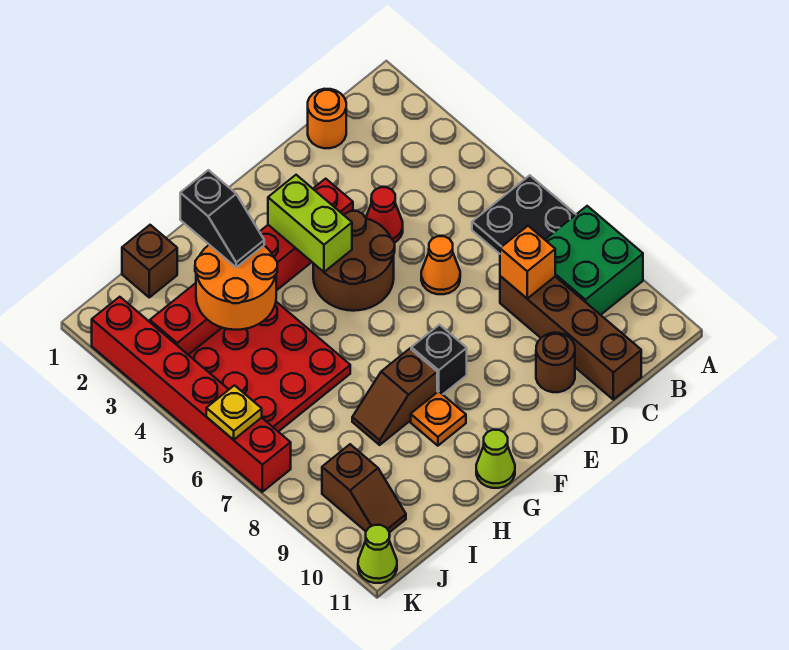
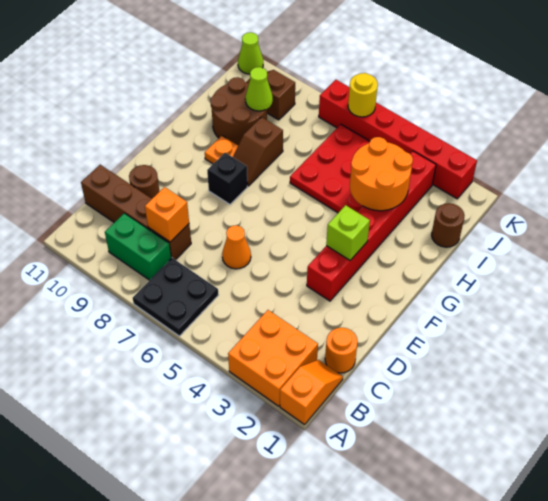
none -> orange 1x2 slope [280,360,343,425]
none -> orange 2x2 brick [228,310,318,406]
green 2x2 brick [545,206,643,315] -> green 1x2 brick [105,213,171,280]
red 1x1 cone [366,187,403,243] -> none
brown 2x2 round brick [313,211,395,311] -> brown 2x2 round brick moved to [210,77,267,145]
lime 1x2 brick [268,175,352,272] -> lime 1x1 brick [326,205,370,260]
brown 1x2 slope [352,349,437,445] -> brown 1x2 slope turned to [233,117,283,186]
lime 1x1 cone [476,430,515,488] -> lime 1x1 cone moved to [245,67,273,111]
black 1x2 slope [180,170,264,267] -> none
brown 1x1 brick [122,225,177,297] -> brown 1x1 round brick [432,203,465,247]
yellow 1x1 plate [206,385,262,440] -> yellow 1x1 round brick [348,73,378,117]

